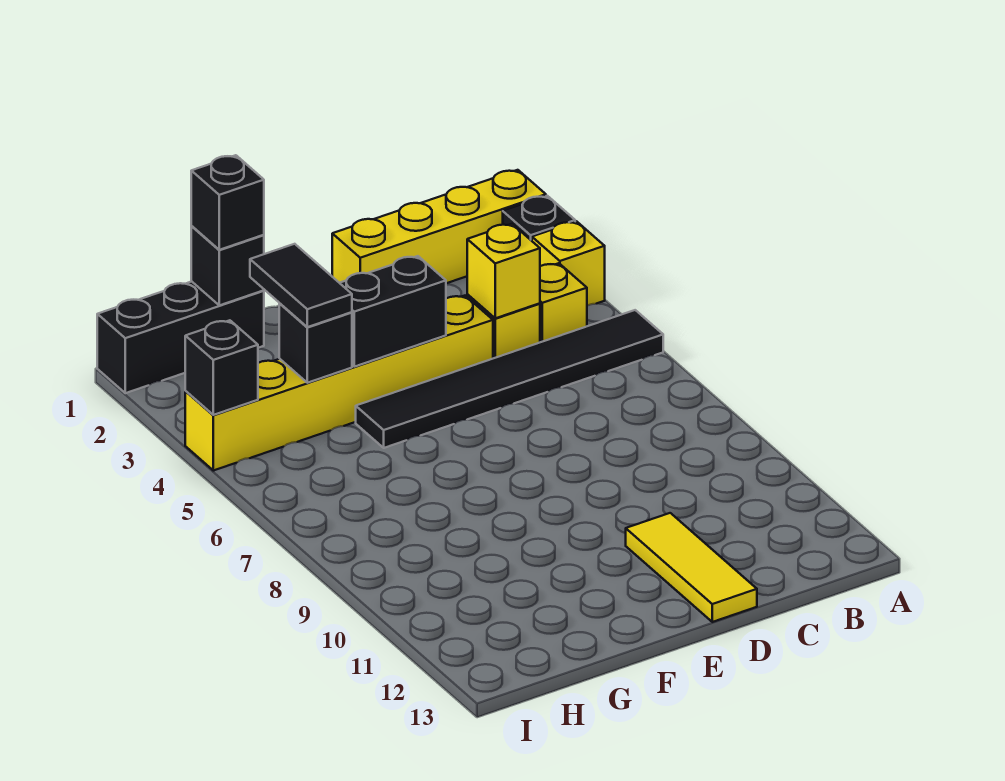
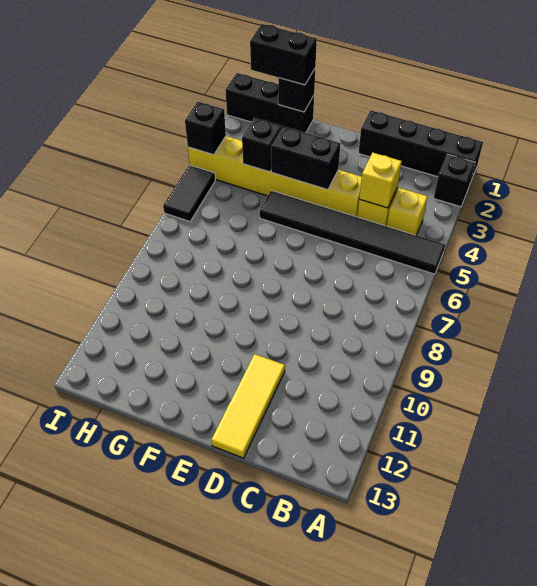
yellow 1x4 brick [332,170,546,283] -> black 1x4 brick [358,110,483,183]
yellow 1x1 brick [532,221,605,306] -> none
black 1x1 brick [191,155,264,250] -> black 1x2 brick [250,24,317,85]
black 1x2 tile [250,244,352,327] -> black 1x2 tile moved to [163,165,215,221]

